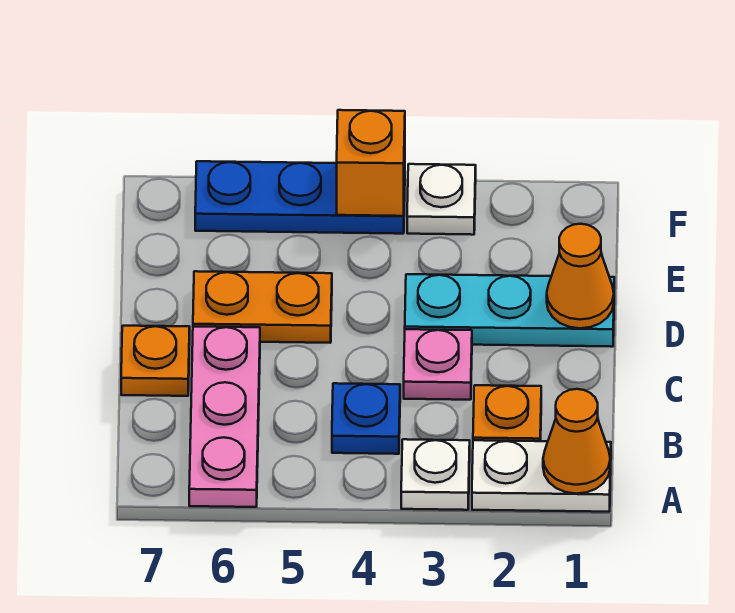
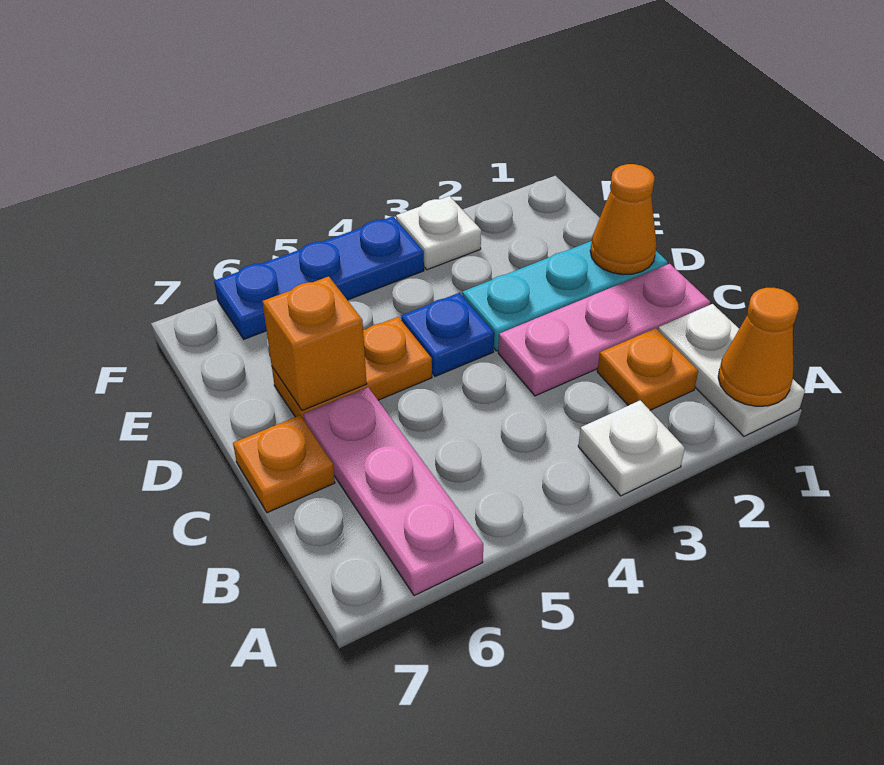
white 1x2 plate [472,440,611,512] -> white 1x2 plate turned to [658,304,805,436]
blue 1x1 plate [332,383,400,454] -> blue 1x1 plate moved to [401,293,494,376]
pink 1x1 plate [404,329,472,400] -> pink 1x3 plate [498,264,710,396]
orange 1x1 brick [337,110,405,216] -> orange 1x1 brick moved to [262,276,367,411]

